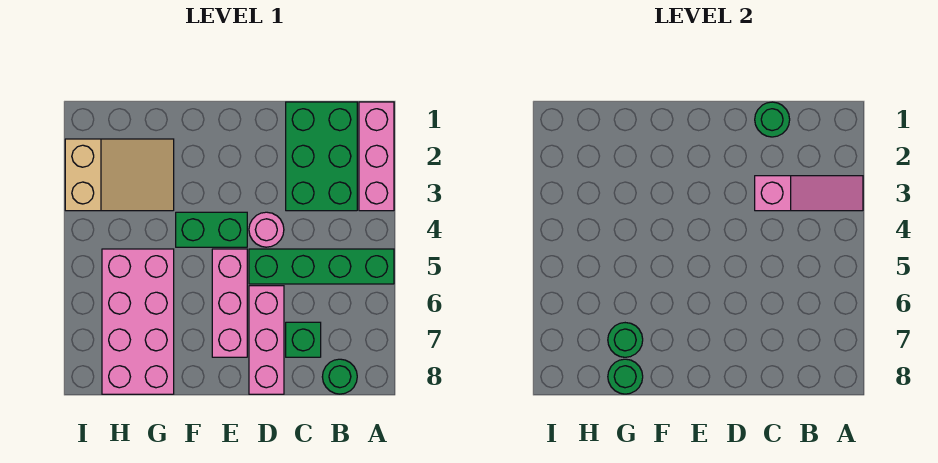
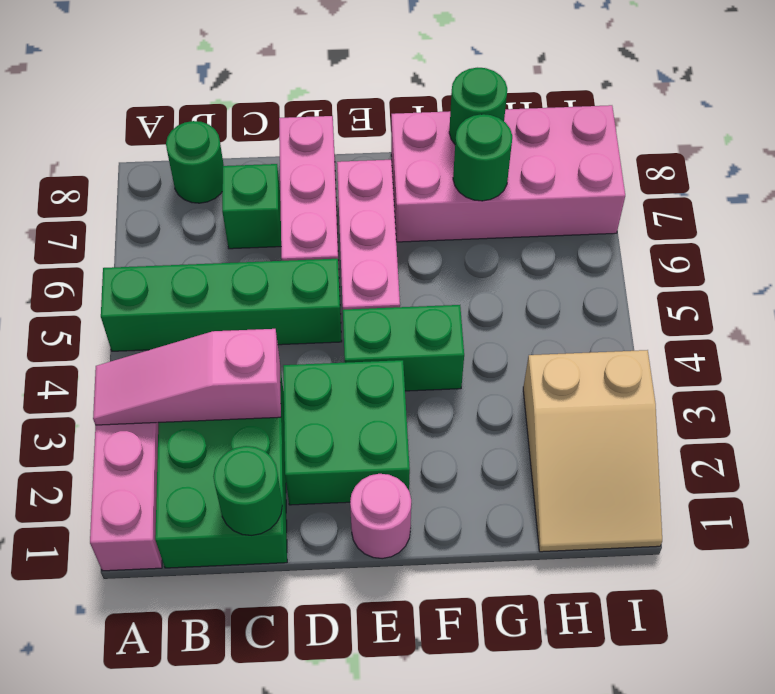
none -> green 2x2 brick [283,360,410,505]
pink 1x1 round brick [249,212,284,247] -> pink 1x1 round brick moved to [350,474,411,559]
tan 2x3 slope [65,139,174,211] -> tan 2x3 slope turned to [523,350,662,552]
pink 2x4 brick [102,249,174,394] -> pink 2x4 brick turned to [391,105,625,242]

